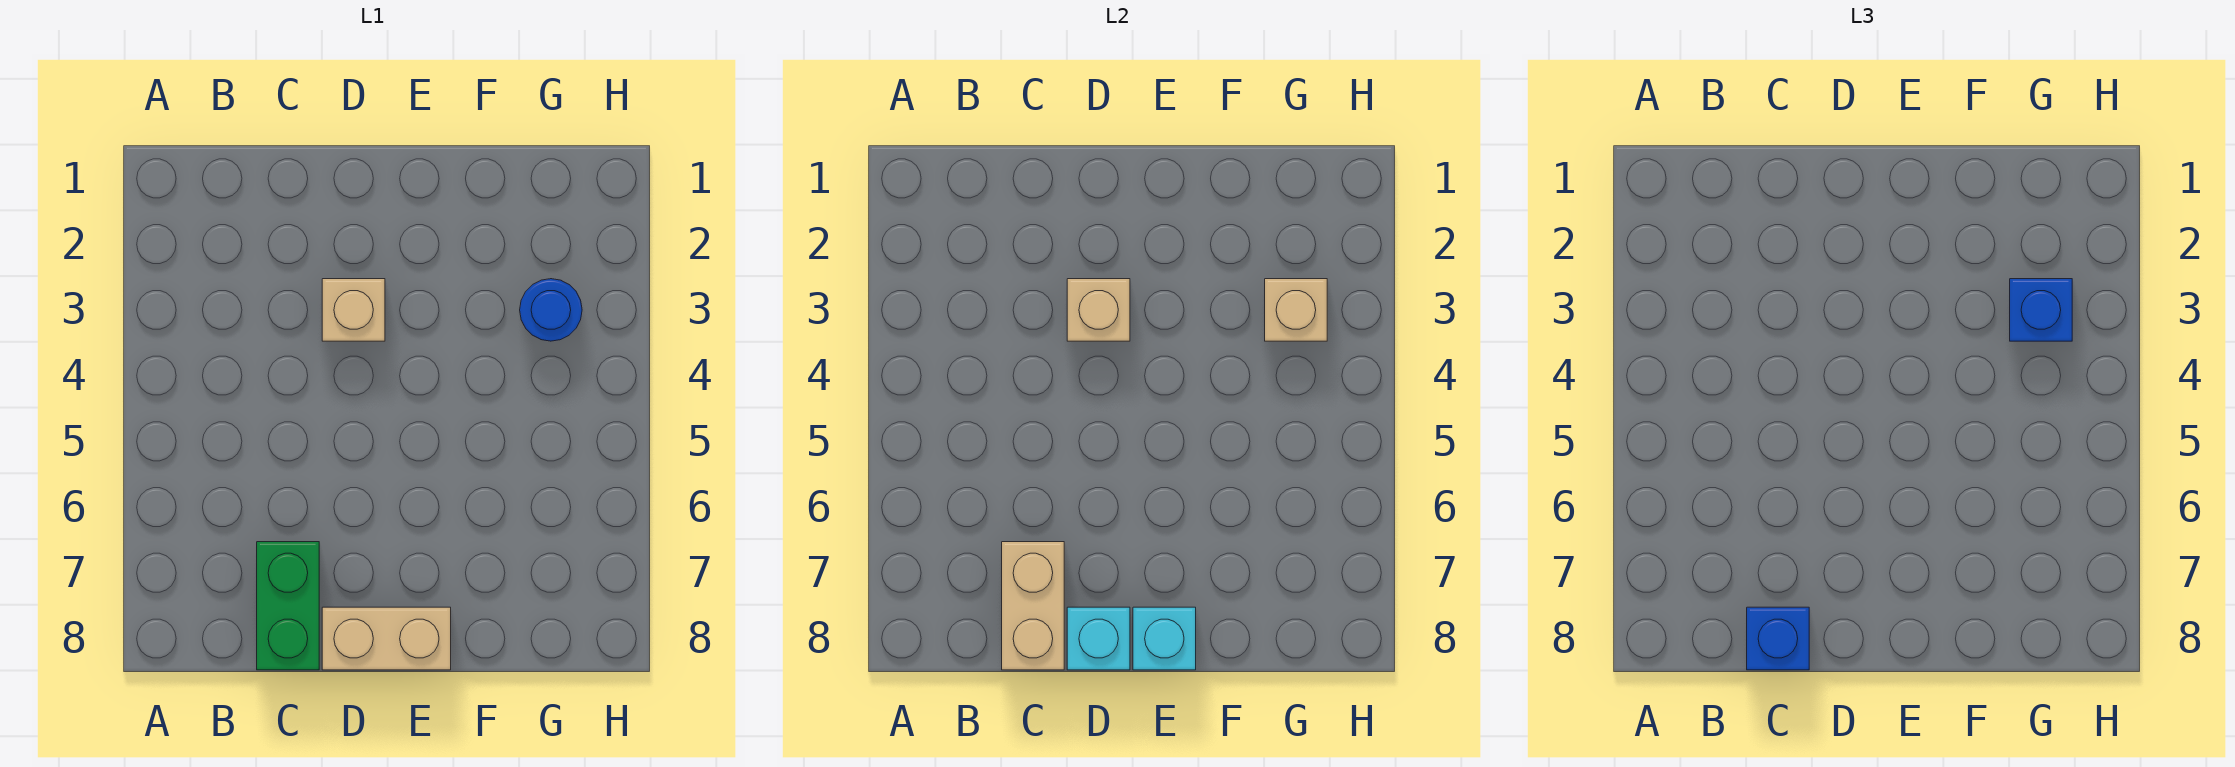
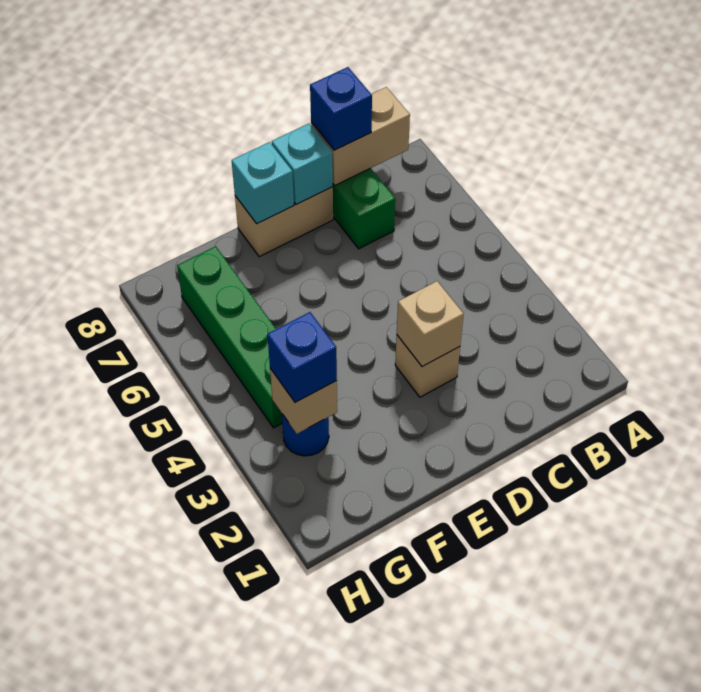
tan 1x2 brick [1002,542,1064,670] -> tan 1x2 brick turned to [311,87,410,186]
none -> green 1x4 brick [177,246,282,428]

